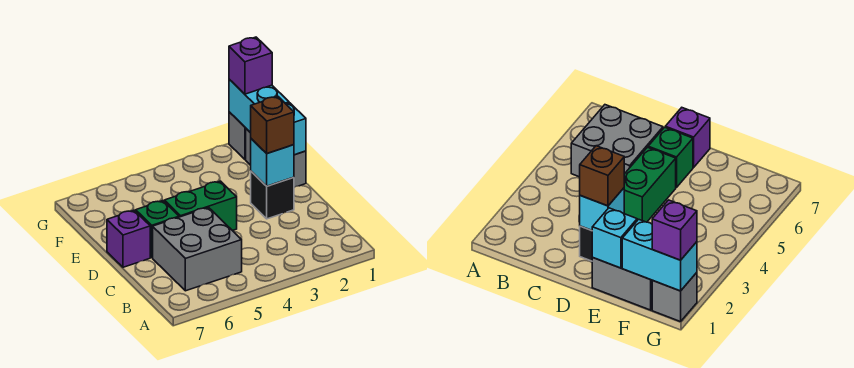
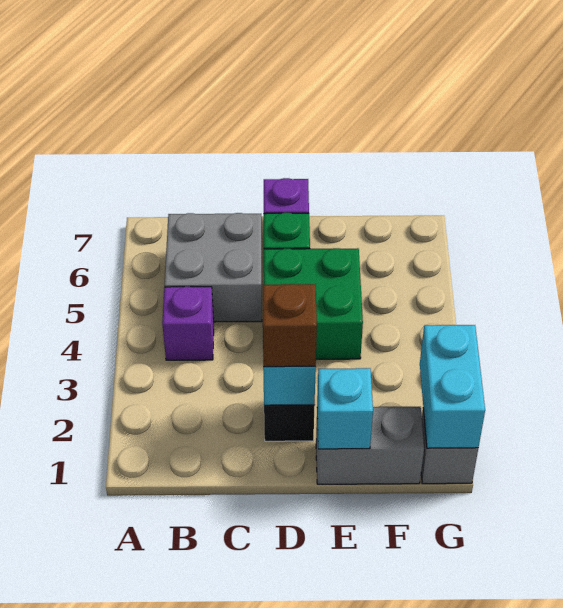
green 1x2 brick [164,181,237,231] -> green 2x2 brick [264,248,363,359]
cyan 1x2 brick [229,79,289,133] -> cyan 1x2 brick turned to [420,325,485,448]
purple 1x1 brick [229,37,272,94] -> purple 1x1 brick moved to [162,287,214,360]

